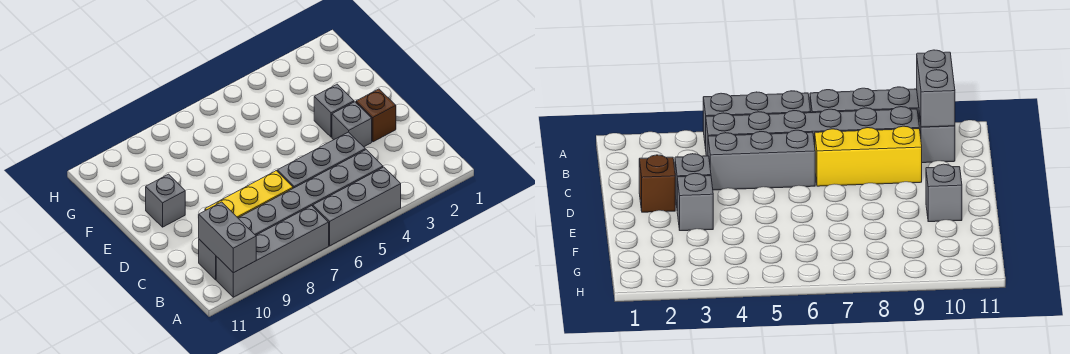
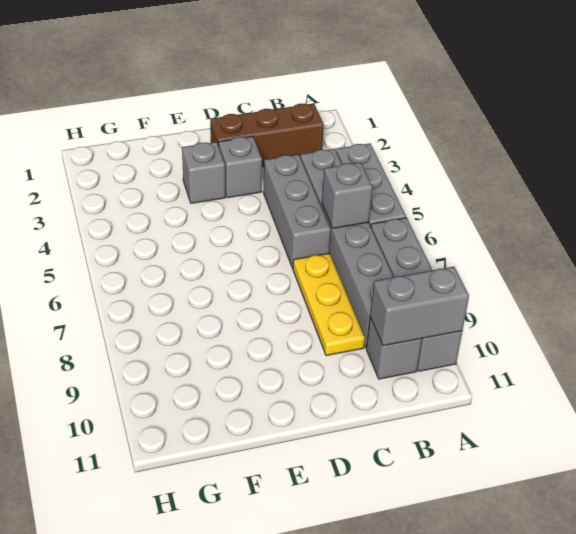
yellow 1x3 brick [205,171,293,218] -> yellow 1x3 plate [293,253,365,356]
brown 1x1 brick [356,89,396,142] -> brown 1x3 brick [210,103,324,167]
grey 1x1 brick [146,174,185,227] -> grey 1x1 brick moved to [322,163,372,228]

